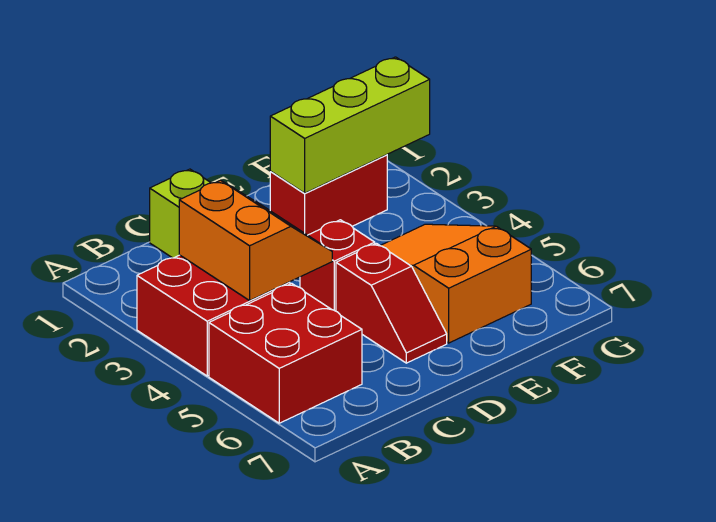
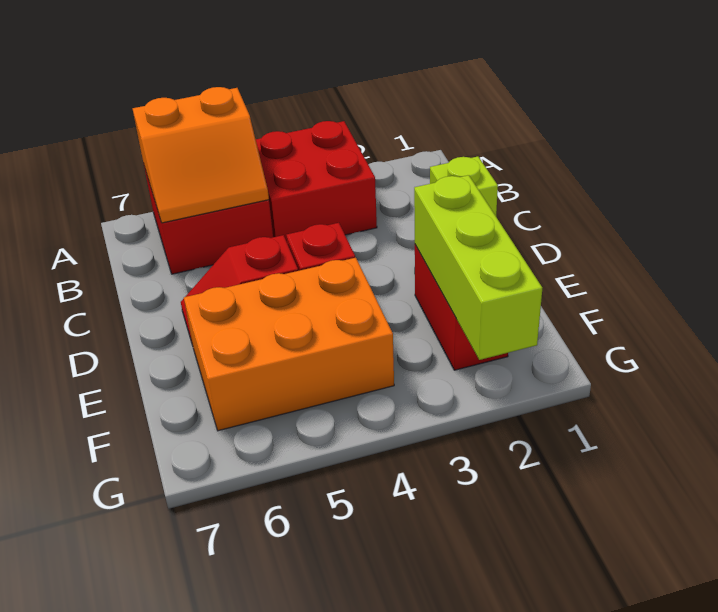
orange 2x2 slope [179,180,332,300] -> orange 2x2 slope moved to [133,87,269,223]
orange 2x3 slope [380,224,531,343] -> orange 2x3 brick [184,258,394,431]

